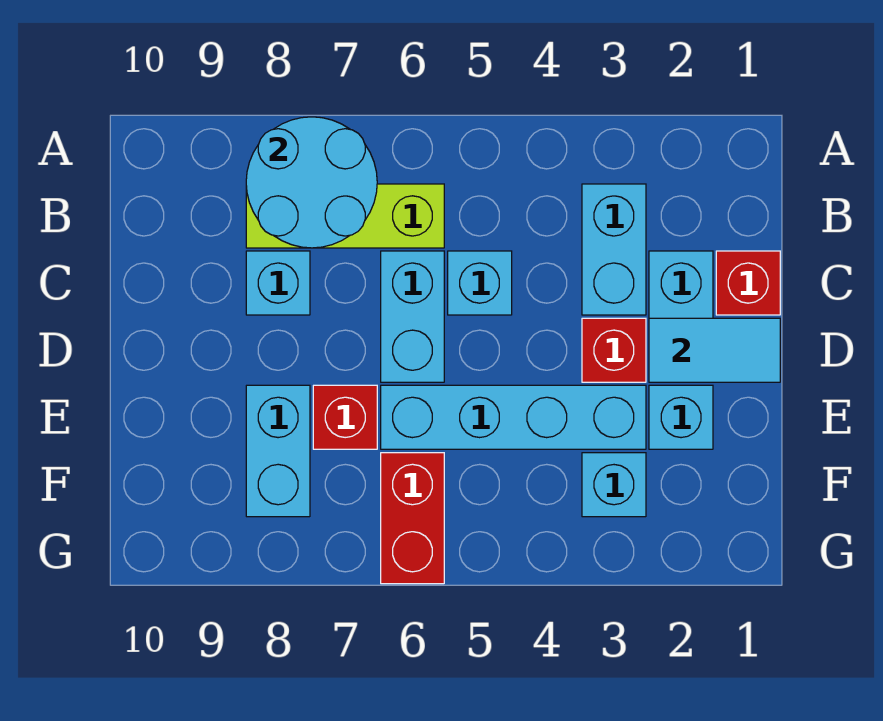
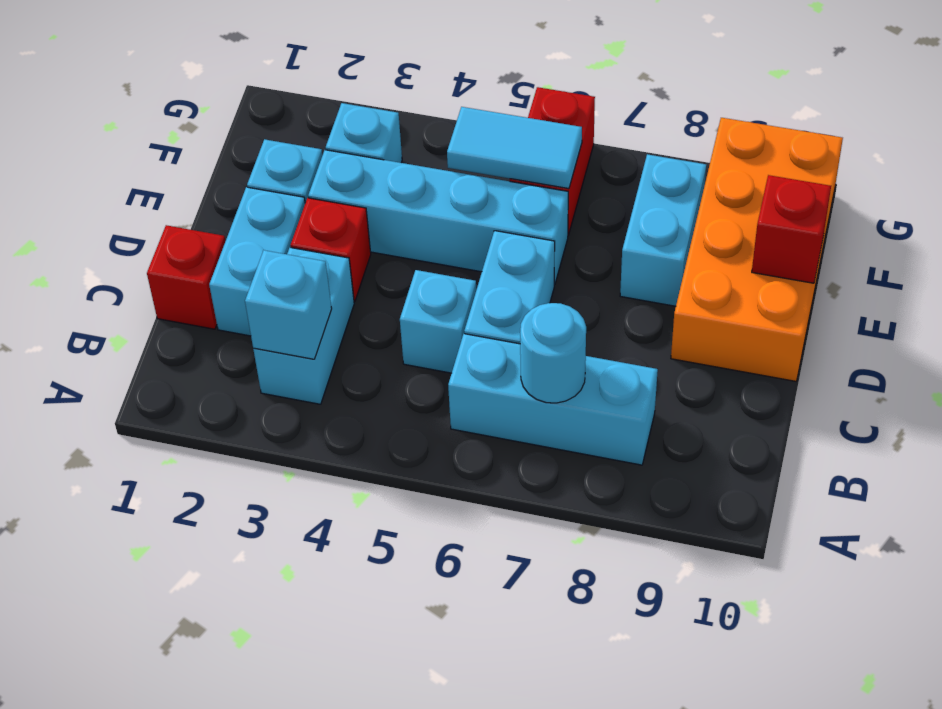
cyan 2x2 round brick [246,117,377,248] -> cyan 1x1 round brick [520,303,586,403]
lime 1x3 brick [246,184,444,248] -> cyan 1x3 brick [448,334,658,465]
cyan 1x1 brick [246,251,310,315] -> cyan 1x1 brick moved to [245,250,332,359]
cyan 1x2 tile [649,318,780,382] -> cyan 1x2 tile moved to [447,107,582,189]
none -> orange 2x4 brick [671,118,843,381]
red 1x1 brick [313,385,377,449] -> red 1x1 brick moved to [752,175,831,283]

